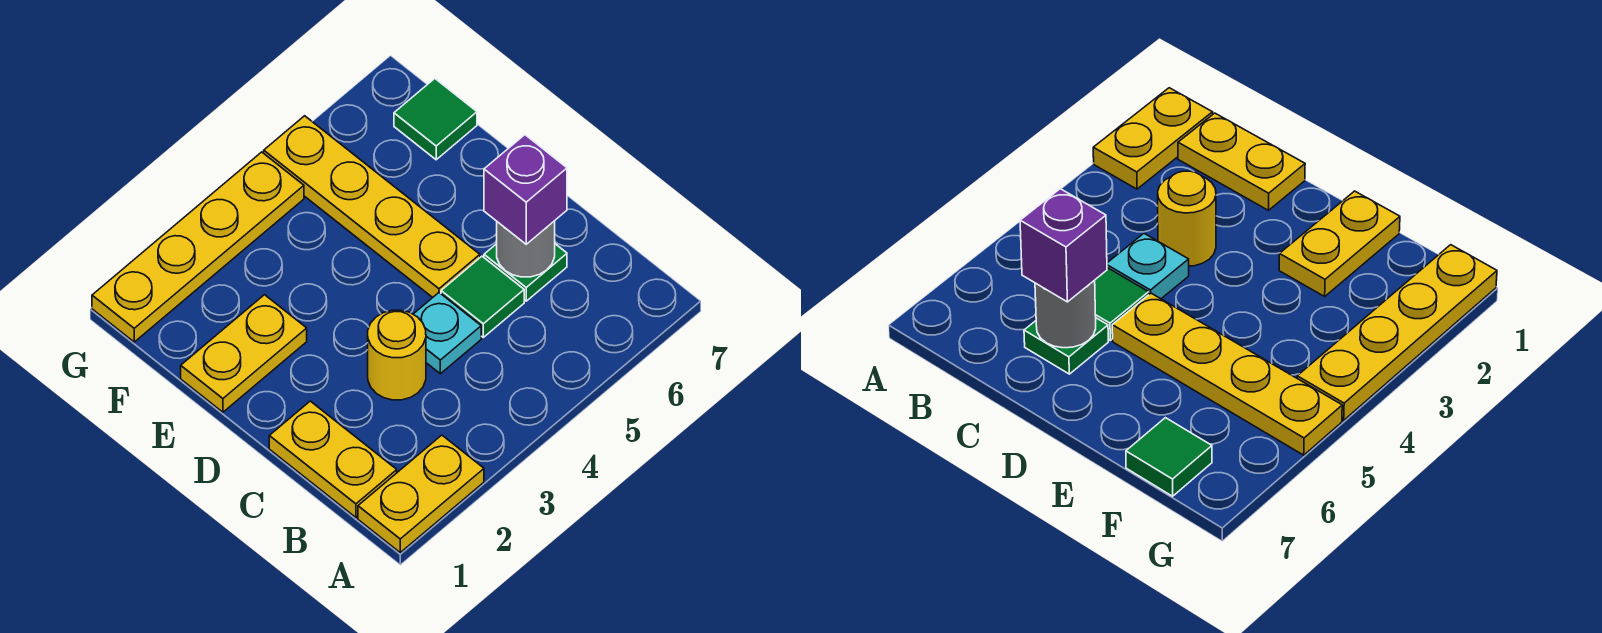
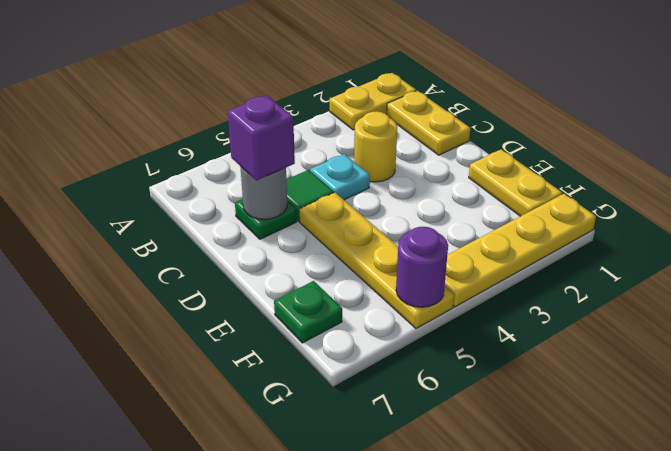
yellow 1x2 plate [181,295,307,412] -> yellow 1x2 plate turned to [469,150,562,216]
green 1x1 tile [394,79,477,160] -> green 1x1 plate [274,281,342,343]
none -> purple 1x1 round brick [396,227,448,307]

